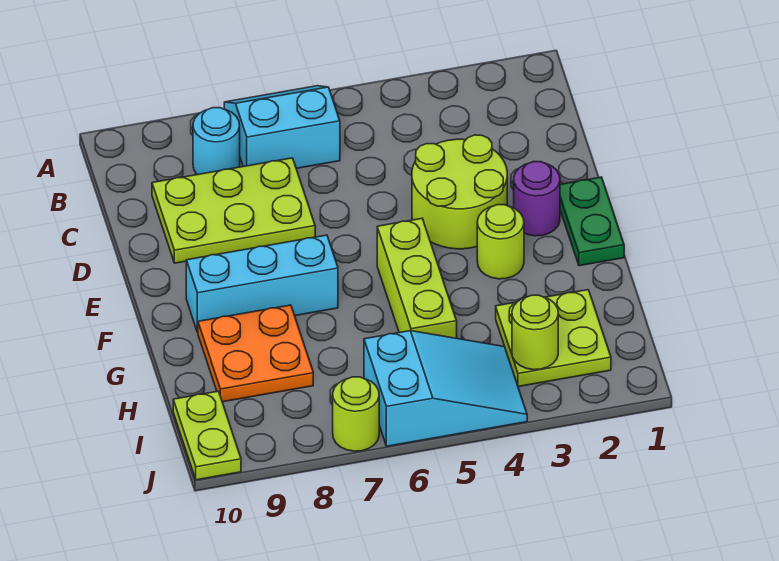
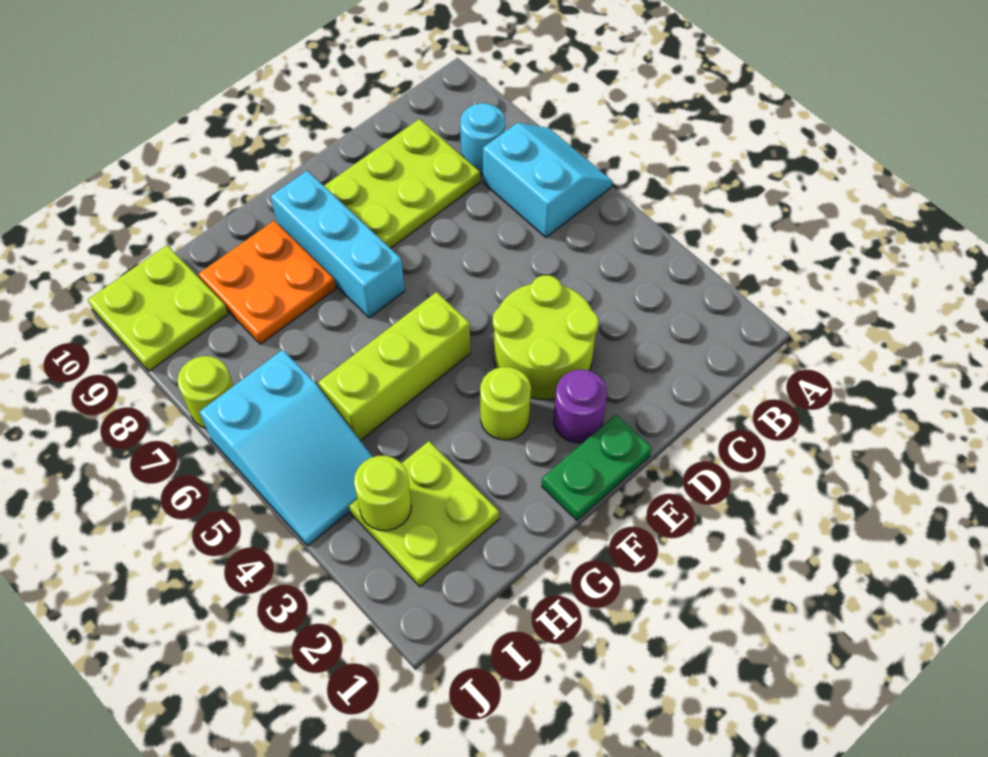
lime 2x3 plate [152,158,315,263] -> lime 2x3 plate turned to [324,119,480,248]
lime 1x2 plate [173,391,241,480] -> lime 2x2 plate [88,245,228,371]

